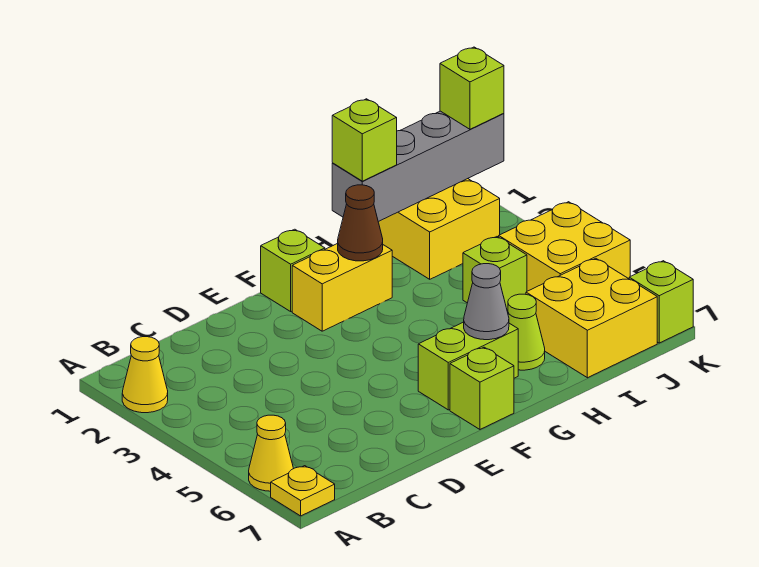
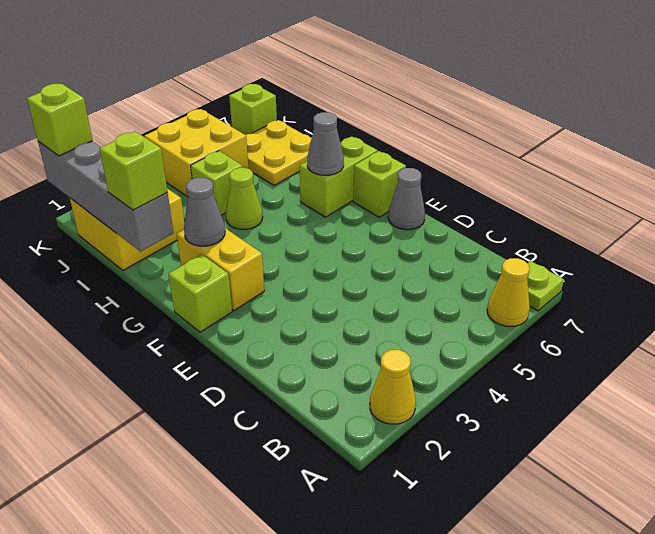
yellow 1x1 plate [271,466,335,516] -> lime 1x1 plate [527,261,564,311]
none -> grey 1x1 cone [388,168,425,230]
lime 1x2 brick [418,322,518,410] -> lime 1x2 brick turned to [300,136,378,217]
brown 1x1 cone [338,185,383,261] -> grey 1x1 cone [184,178,225,246]
lime 1x1 cone [508,294,545,370] -> lime 1x1 cone moved to [226,168,263,229]
yellow 2x2 brick [526,259,657,378] -> yellow 2x2 plate [246,120,311,186]

